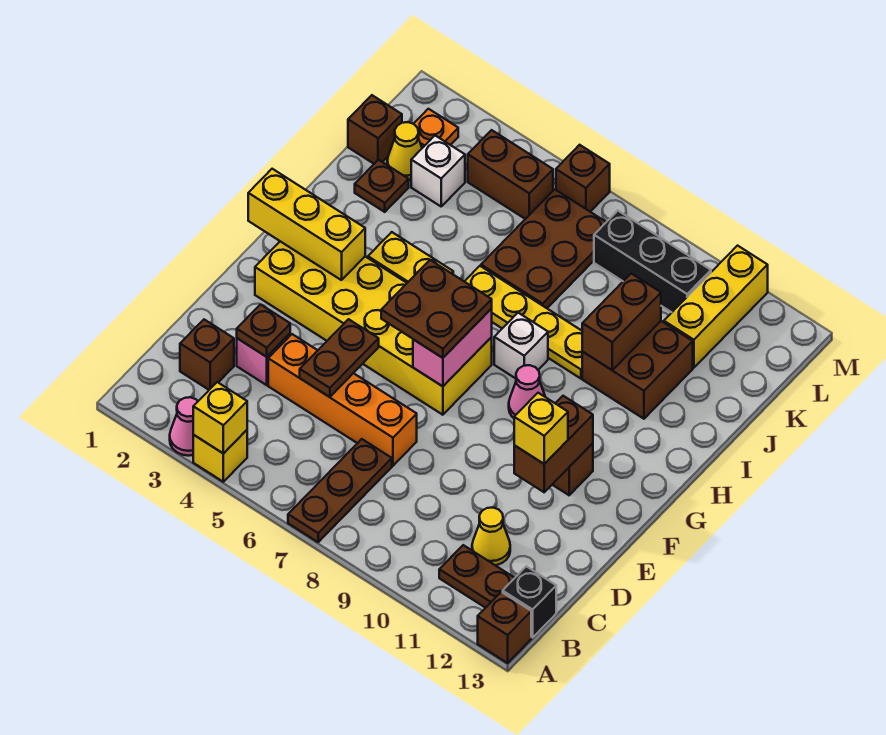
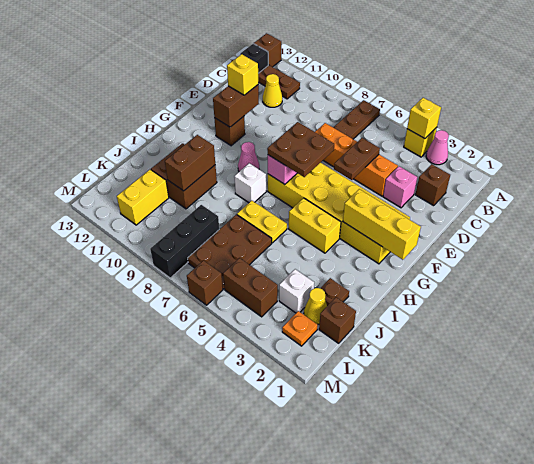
brown 1x1 plate [237,304,290,357] -> none
yellow 1x4 plate [464,266,582,379] -> yellow 1x2 plate [237,201,287,243]
yellow 1x3 brick [664,246,768,368] -> yellow 1x2 brick [117,170,169,225]
black 1x3 brick [594,211,711,312] -> black 1x3 brick turned to [150,205,219,278]

